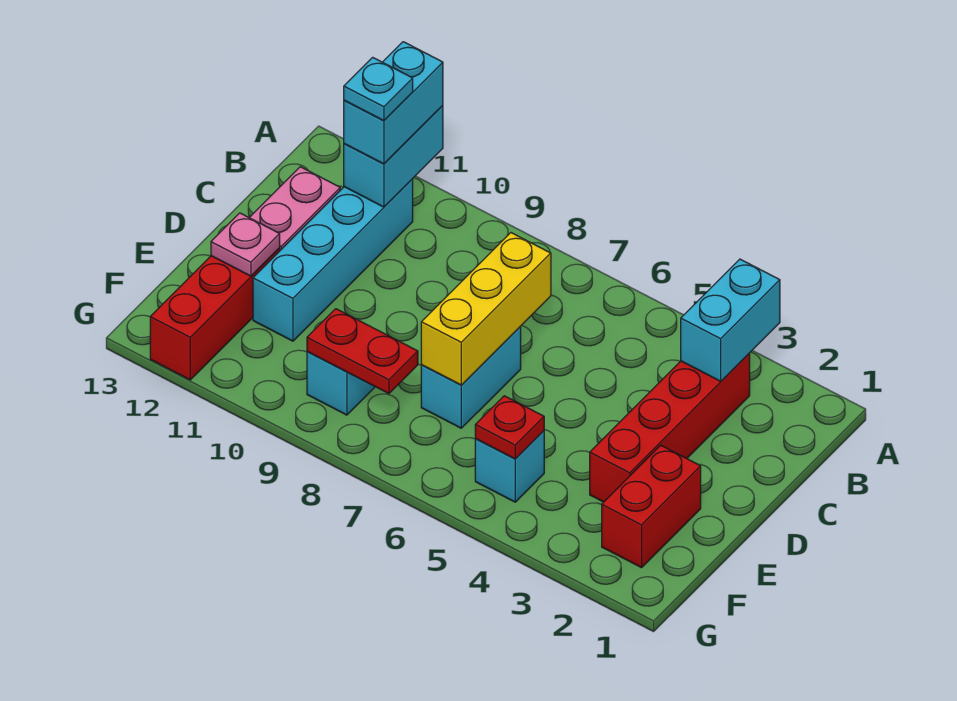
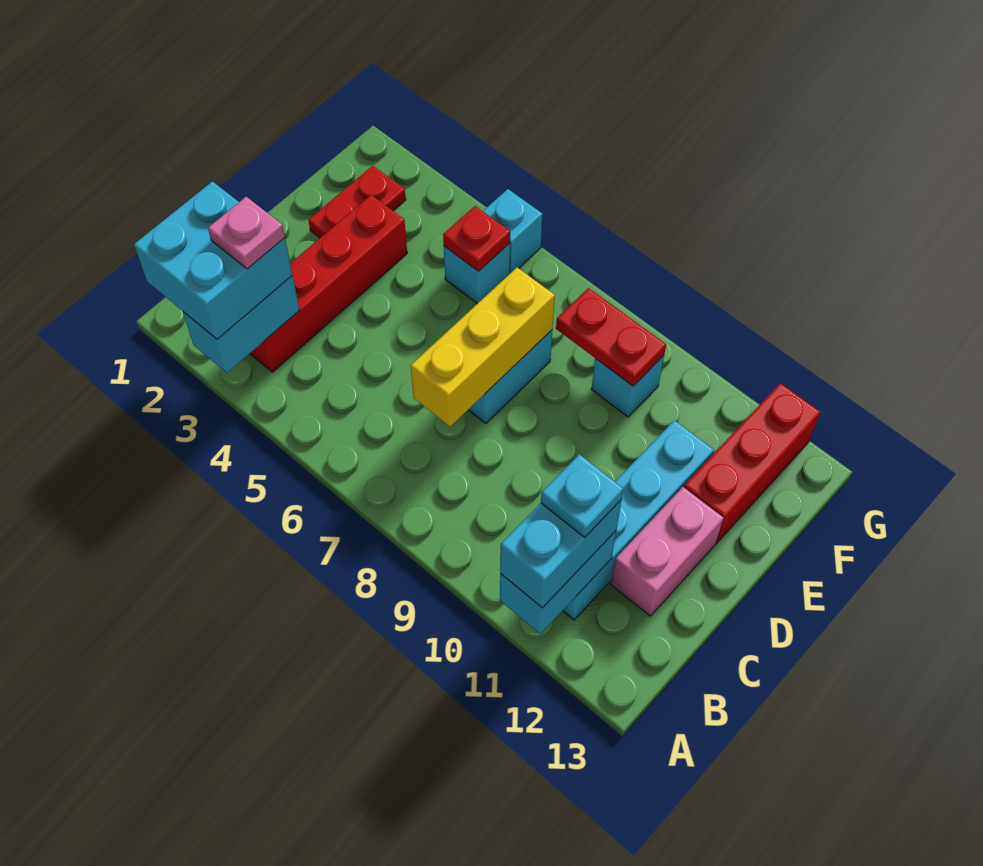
none -> cyan 2x2 brick [134,181,292,339]
red 1x2 brick [602,445,701,568] -> red 1x2 plate [308,166,406,238]
pink 1x1 plate [211,213,280,276] -> pink 1x1 plate moved to [208,197,285,269]
none -> cyan 1x1 brick [483,189,542,273]

